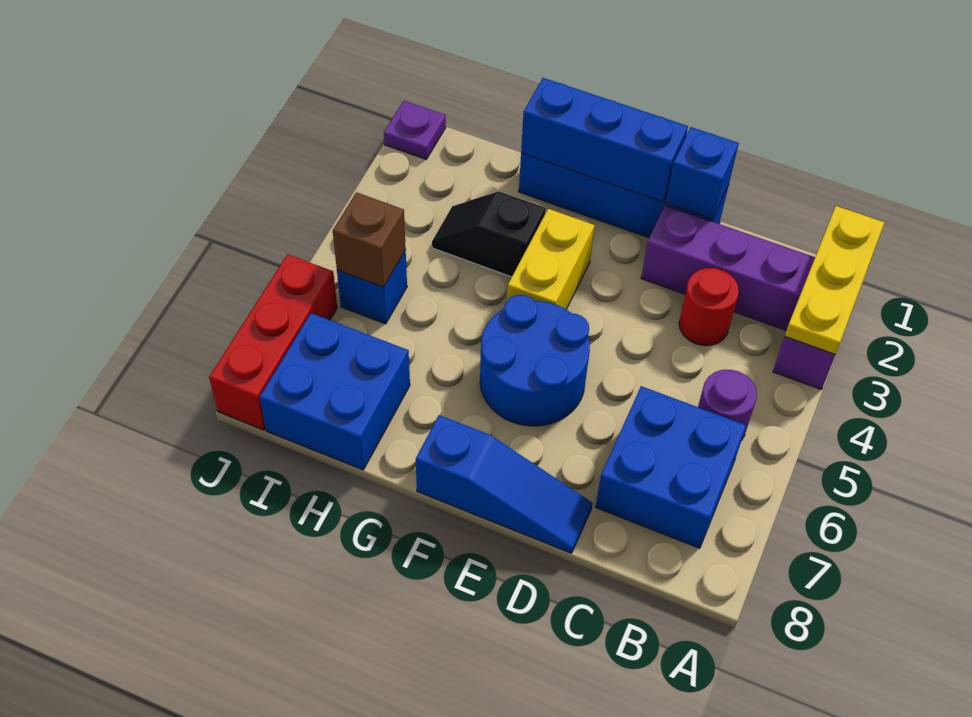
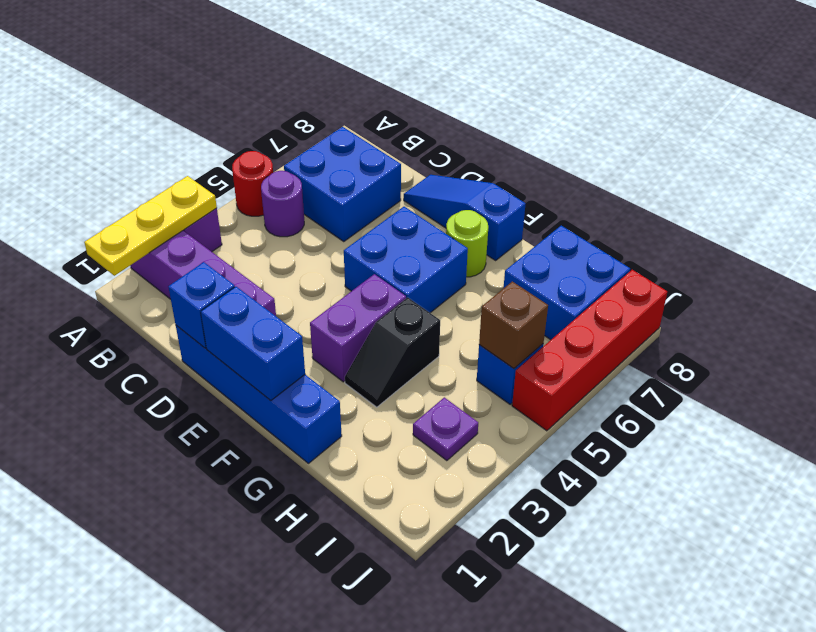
red 1x1 round brick [679,268,739,346] -> red 1x1 round brick moved to [232,151,273,216]
blue 1x3 brick [521,78,688,202] -> blue 1x2 brick [201,287,305,401]
blue 2x2 round brick [480,295,590,426] -> blue 2x2 brick [344,206,468,313]
yellow 1x2 brick [507,209,595,309] -> purple 1x2 brick [310,274,406,382]
none -> lime 1x1 round brick [446,210,488,277]
black 1x2 slope [432,191,546,277] -> black 1x2 slope turned to [345,297,440,407]
purple 1x1 plate [384,101,446,159] -> purple 1x1 plate moved to [413,397,478,461]
red 1x3 brick [209,254,337,430] -> red 1x4 brick [512,270,667,431]

